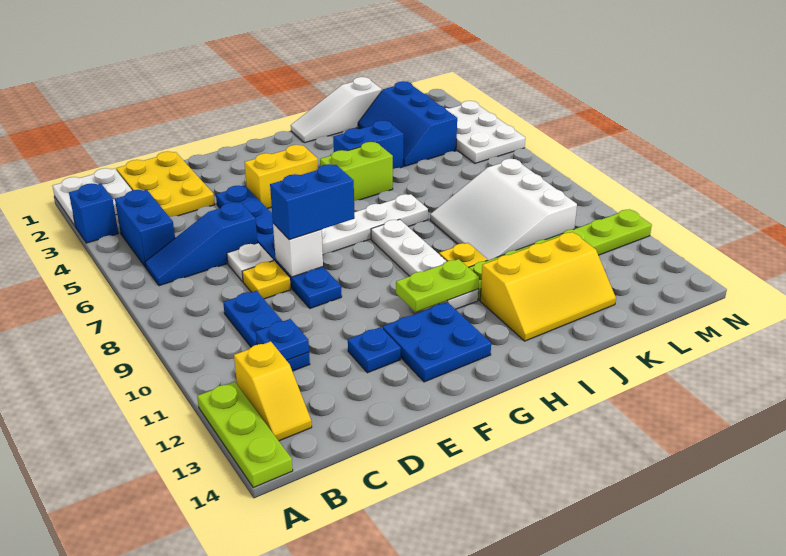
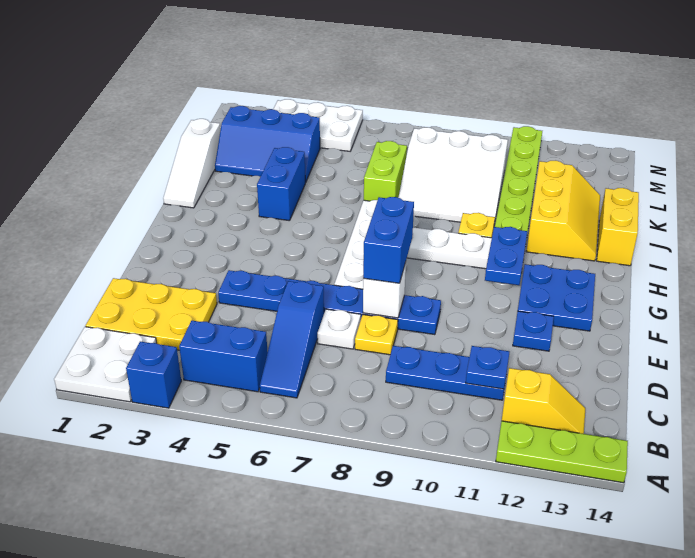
yellow 1x2 brick [244,145,318,209] -> yellow 1x2 brick moved to [597,188,639,266]
lime 1x2 plate [396,259,479,312] -> blue 1x2 plate [485,227,527,285]
lime 1x2 brick [320,142,393,200] -> lime 1x2 brick moved to [364,141,407,201]

